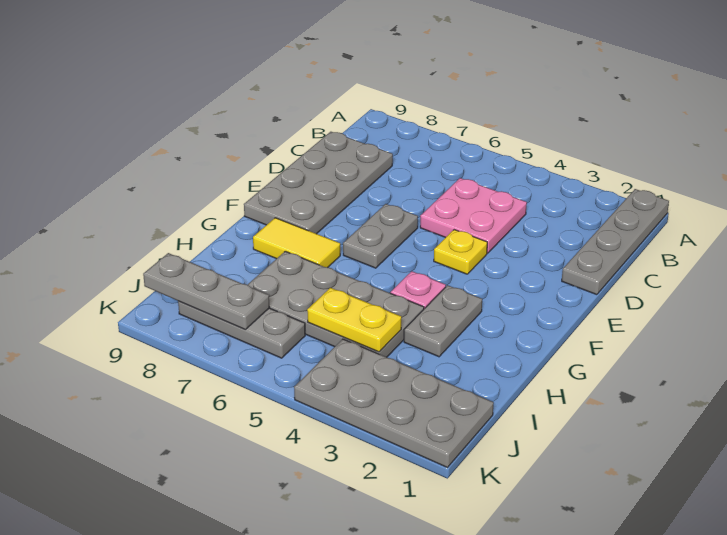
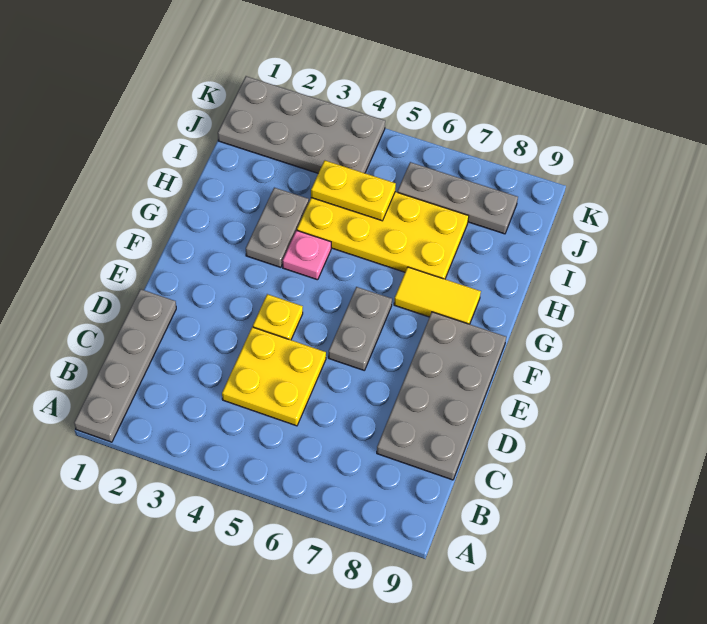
pink 2x2 plate [420,178,527,253] -> yellow 2x2 plate [222,327,326,426]
grey 2x4 plate [248,251,424,357] -> yellow 2x4 plate [297,192,469,279]
grey 1x3 plate [143,253,269,330] -> none

